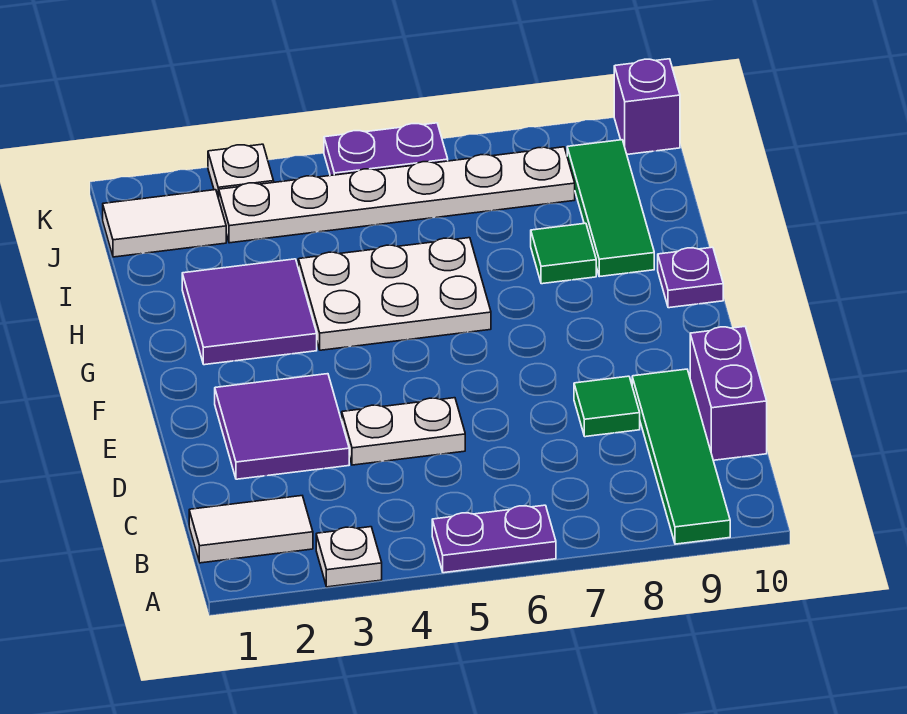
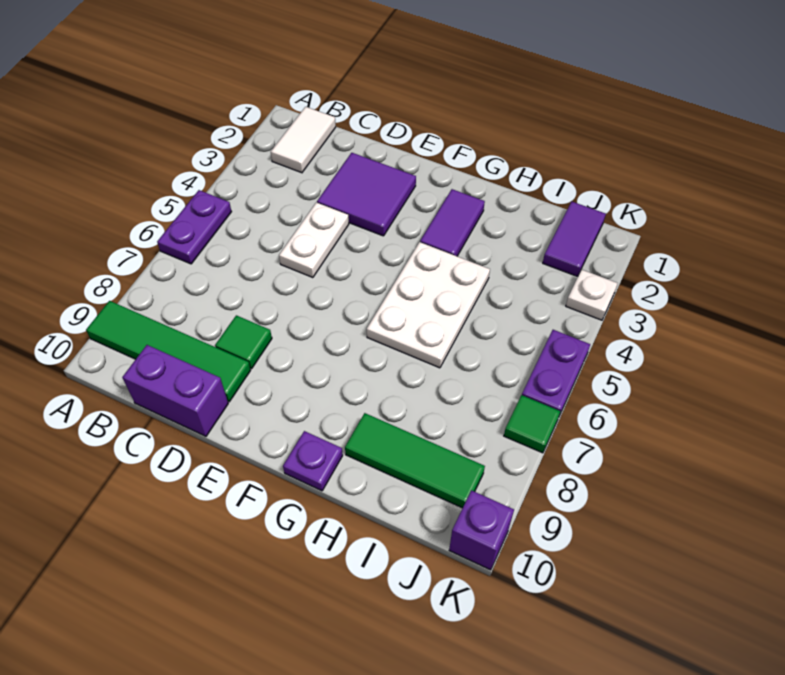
white 1x1 plate [316,527,382,587] -> none
purple 2x2 tile [182,259,317,365] -> purple 1x2 tile [420,189,485,256]
green 1x1 tile [531,223,596,284] -> green 1x1 tile moved to [504,395,560,453]
white 1x2 tile [103,190,226,257] -> purple 1x2 tile [543,202,606,276]
white 1x6 plate [219,147,575,243] -> none

